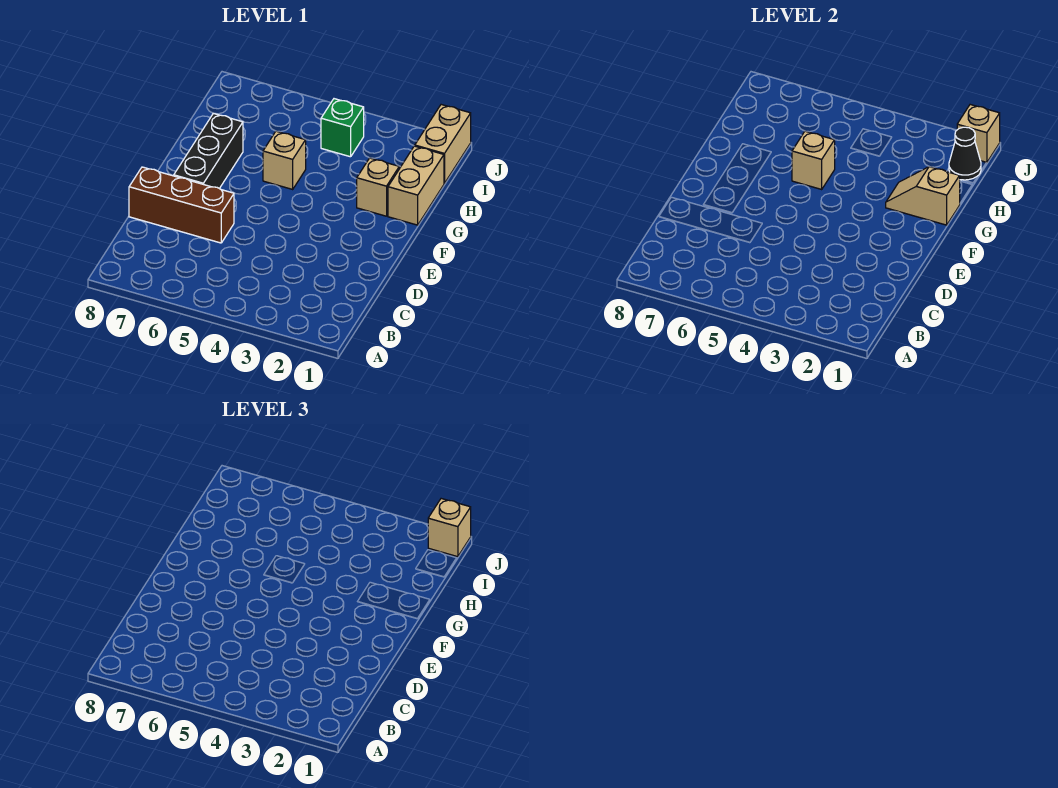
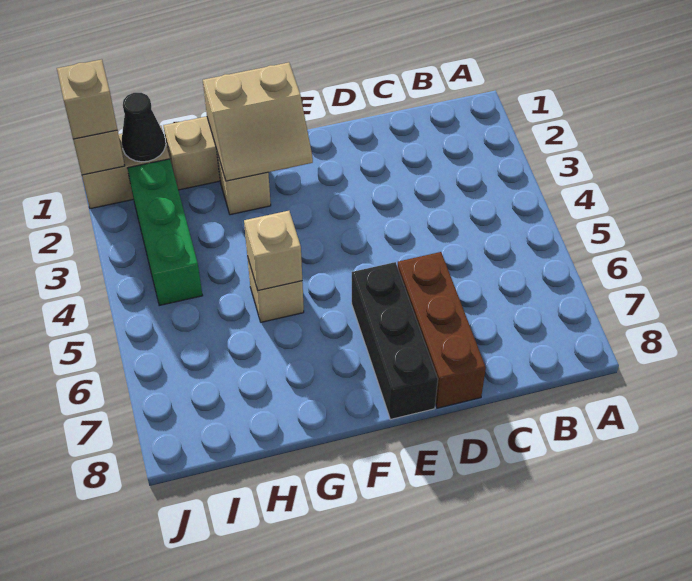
black 1x3 brick [174,113,243,189] -> black 1x3 brick turned to [352,262,438,419]
tan 1x2 slope [886,167,960,225] -> tan 2x2 slope [203,62,313,181]
green 1x1 brick [321,99,364,157] -> green 1x3 brick [128,159,203,306]

